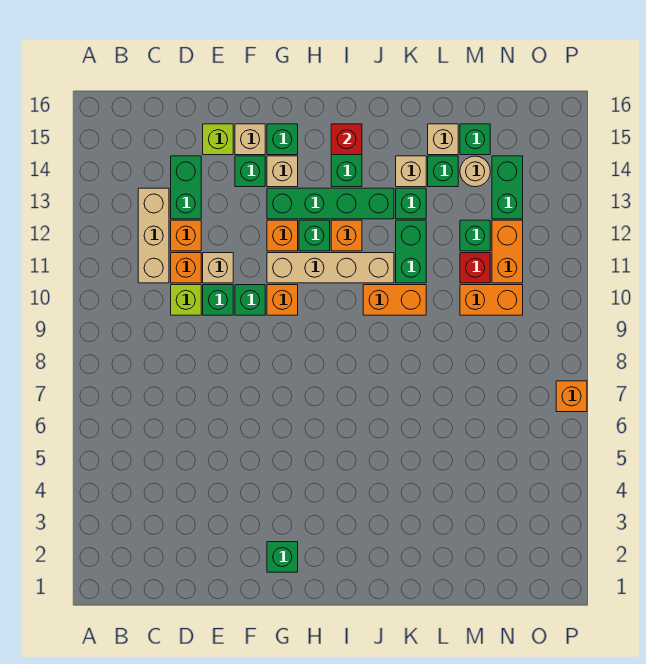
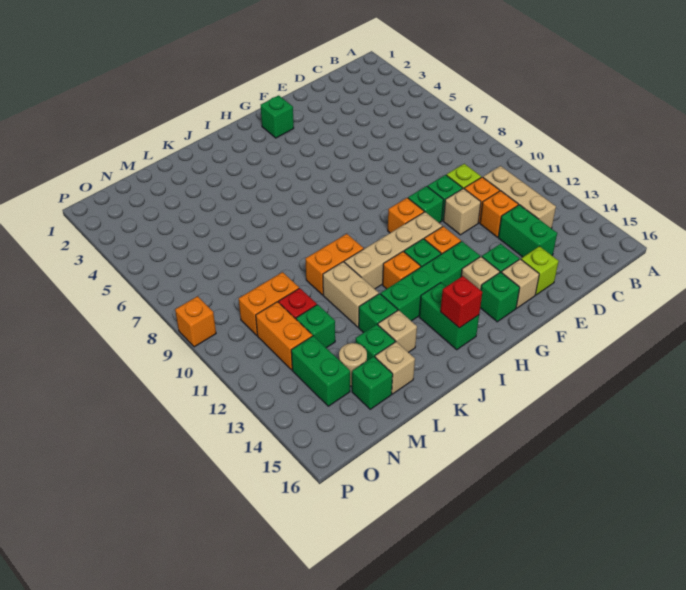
green 1x2 brick [396,220,426,283] -> tan 1x2 brick [323,262,379,327]
orange 1x1 brick [556,381,587,412] -> orange 1x1 brick moved to [175,296,216,347]

